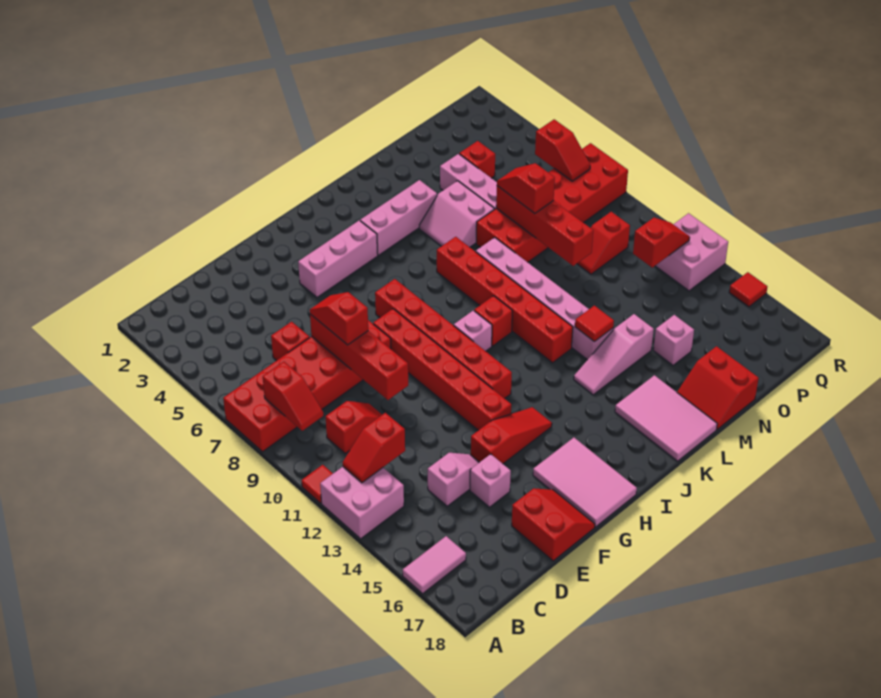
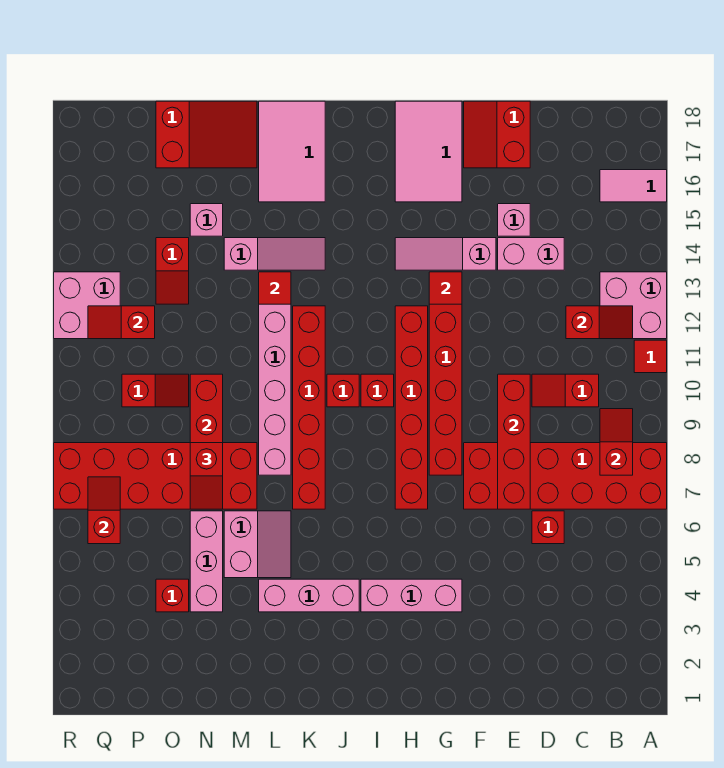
pink 1x2 slope [428,453,479,506] -> pink 1x2 brick [498,238,564,270]
red 1x2 slope [310,292,368,345] -> red 1x2 slope moved to [156,238,189,304]
red 1x3 slope [471,407,552,464] -> pink 1x3 slope [395,238,496,270]
pink 1x1 brick [454,310,492,351] -> red 1x1 brick [361,374,394,407]
red 2x2 slope [677,346,759,429] -> red 2x3 slope [156,101,257,168]
red 1x1 tile [729,272,767,307] -> red 1x1 tile moved to [429,272,462,304]

